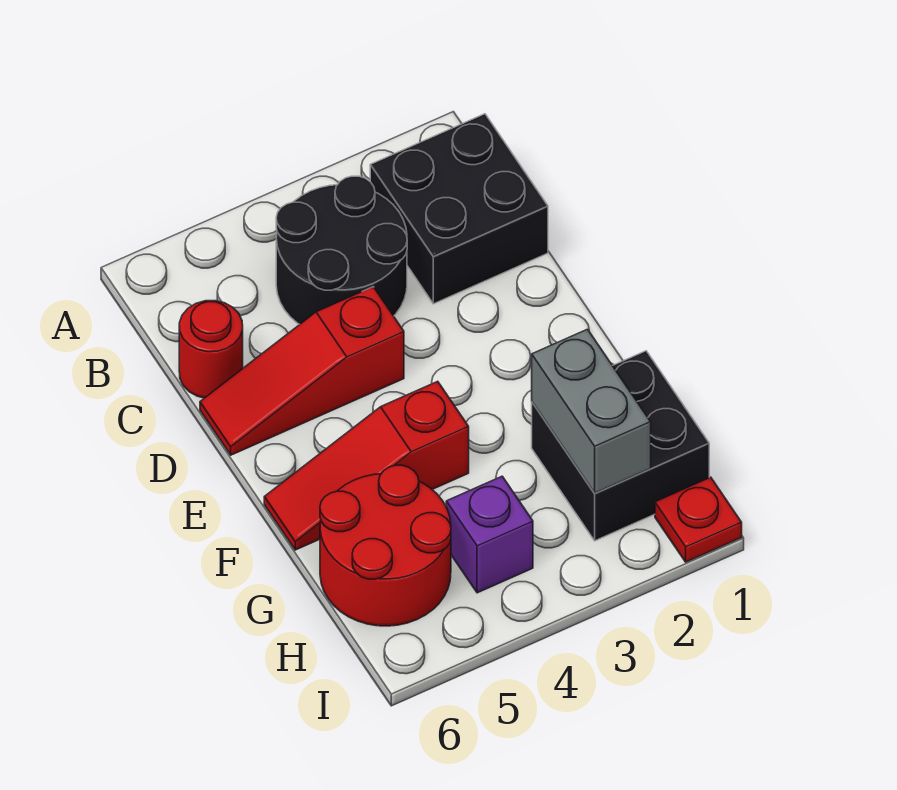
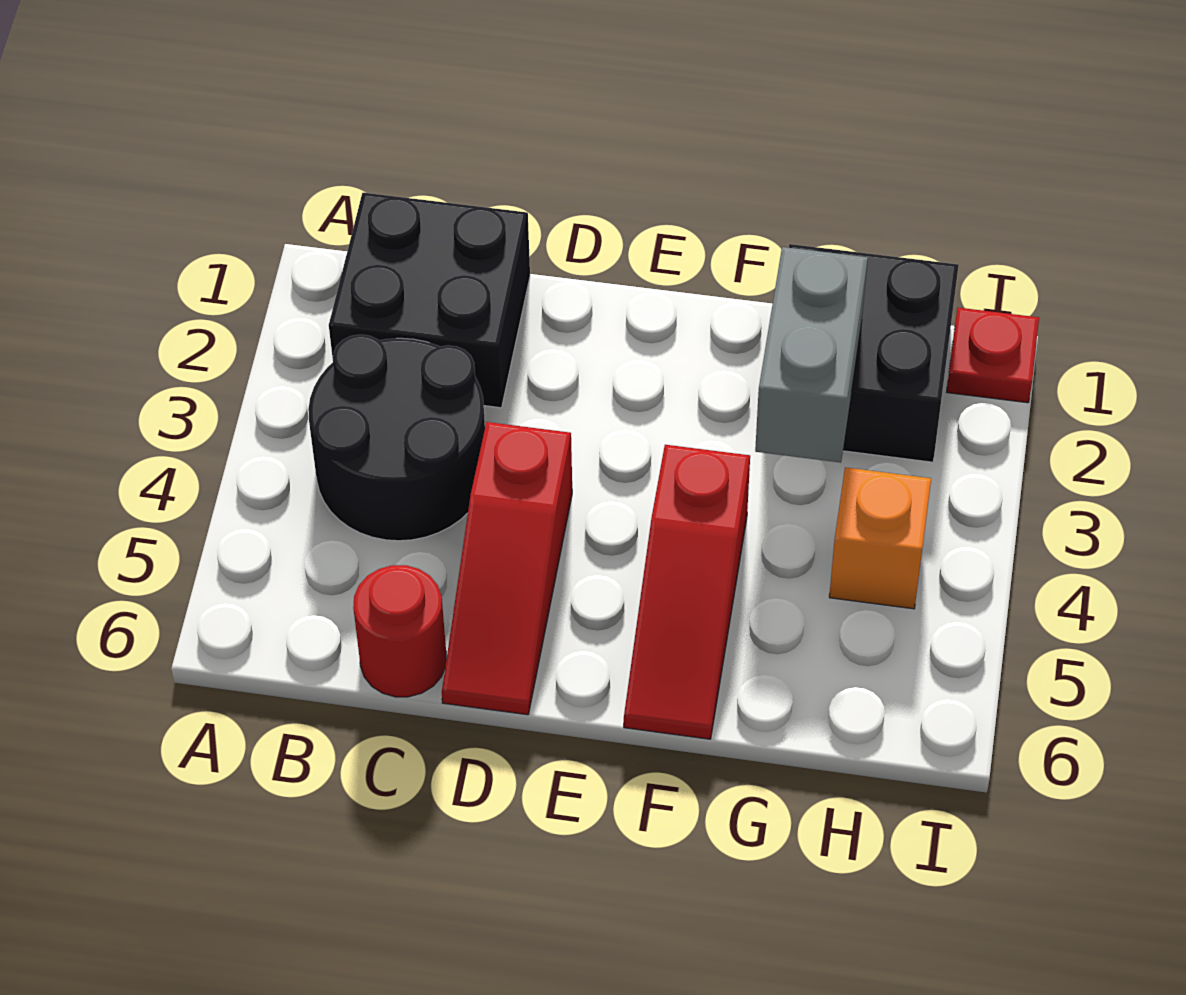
grey 1x2 brick [532,329,651,493] -> grey 1x2 brick turned to [755,247,868,463]
red 2x2 round brick [320,465,451,626] -> none
purple 1x1 brick [446,476,533,593] -> orange 1x1 brick [829,467,931,609]

